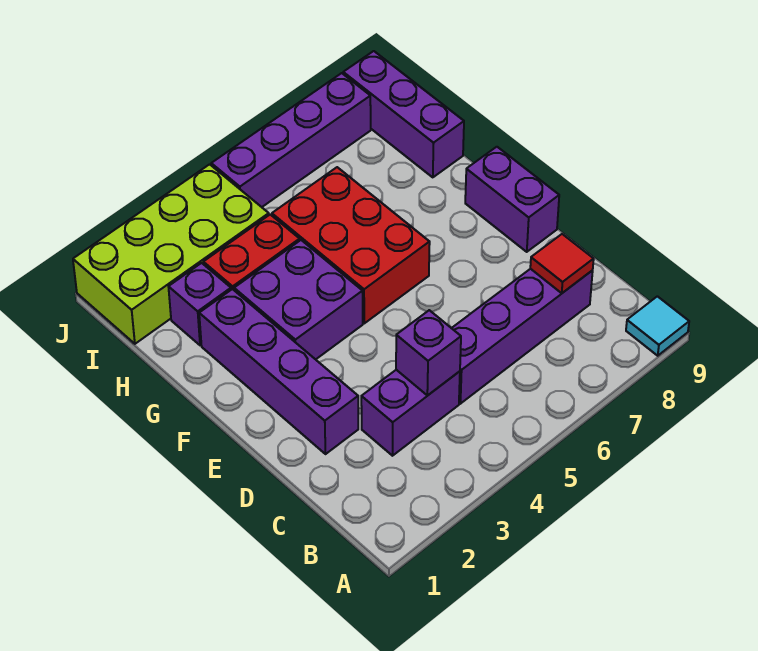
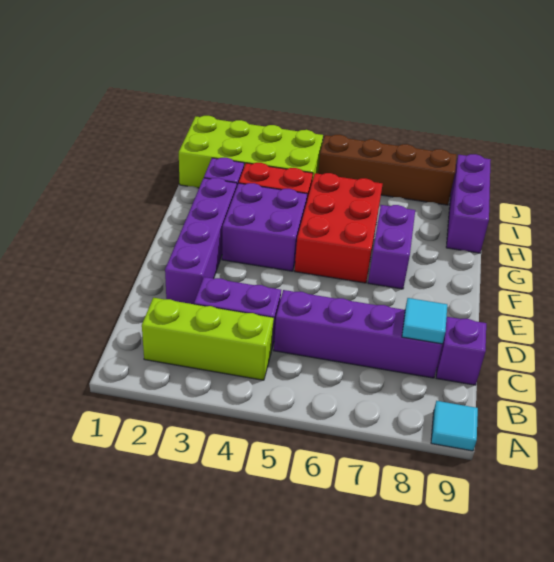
none -> lime 1x3 brick [142,298,274,380]
purple 1x1 brick [396,310,461,396] -> purple 1x1 brick moved to [436,317,486,385]
red 1x1 tile [530,234,594,293] -> cyan 1x1 tile [402,298,447,344]
purple 1x2 brick [465,147,559,252] -> purple 1x2 brick moved to [368,205,415,289]
purple 1x4 brick [211,73,371,207] -> brown 1x4 brick [318,135,456,205]

